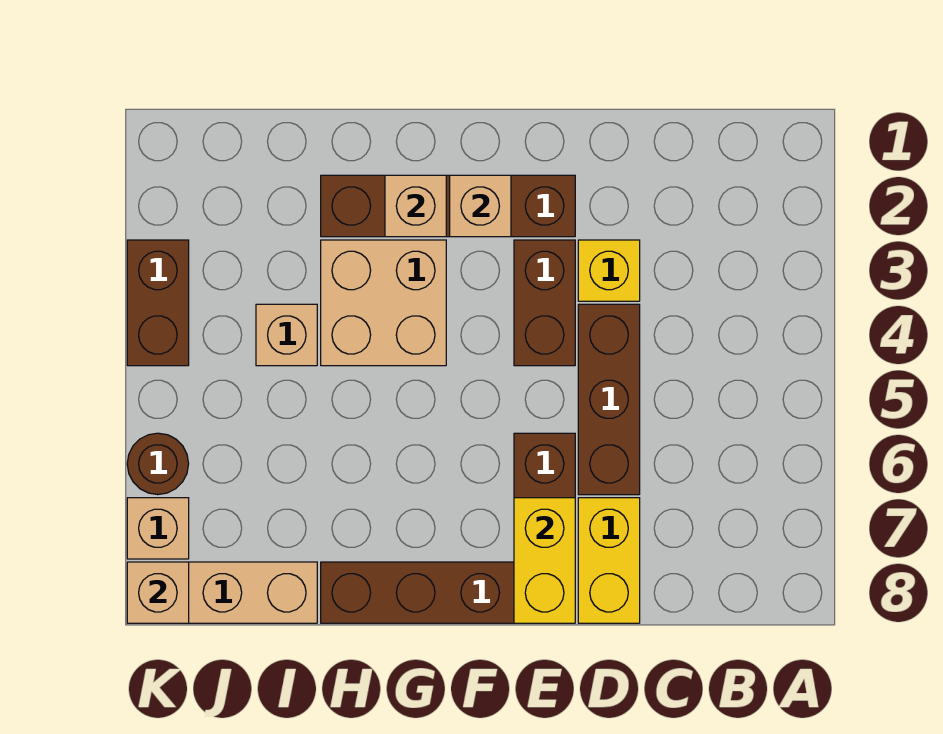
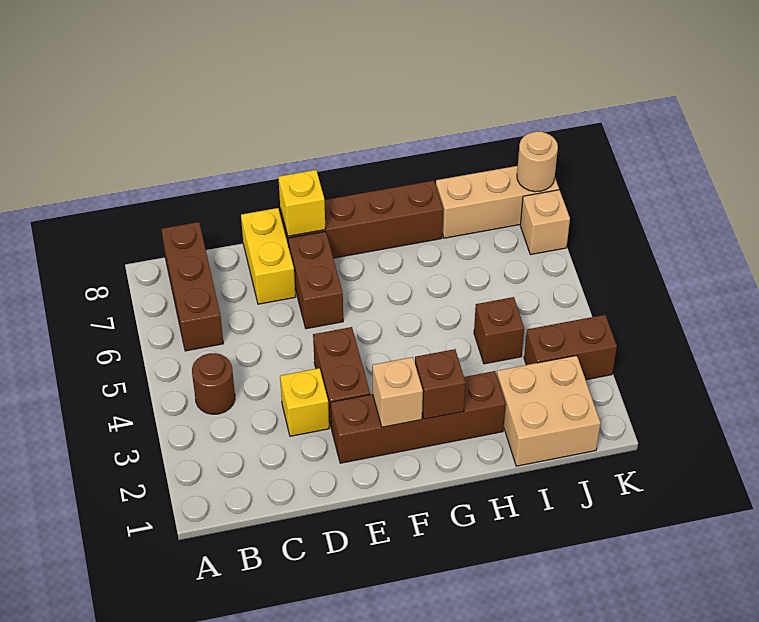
brown 1x3 brick [578,304,640,495] -> brown 1x3 brick moved to [161,222,223,351]
yellow 1x2 brick [514,498,575,623] -> yellow 1x1 brick [278,170,325,236]
tan 1x1 brick [385,175,446,237] -> brown 1x1 brick [415,349,466,419]
tan 2x2 brick [321,240,446,366] -> tan 2x2 brick moved to [497,356,601,466]
tan 1x1 brick [256,304,317,366] -> brown 1x1 brick [474,297,524,364]
brown 1x2 brick [127,240,189,366] -> brown 1x2 brick turned to [524,315,617,380]
brown 1x1 round brick [127,433,189,495] -> brown 1x1 round brick moved to [192,353,235,414]
tan 1x1 brick [127,562,189,623] -> tan 1x1 round brick [517,131,558,192]

